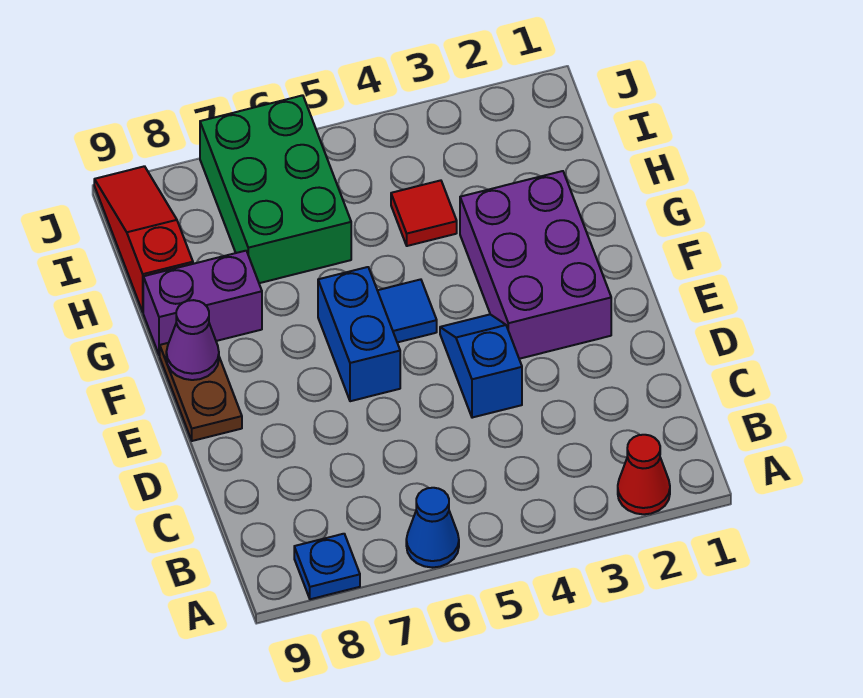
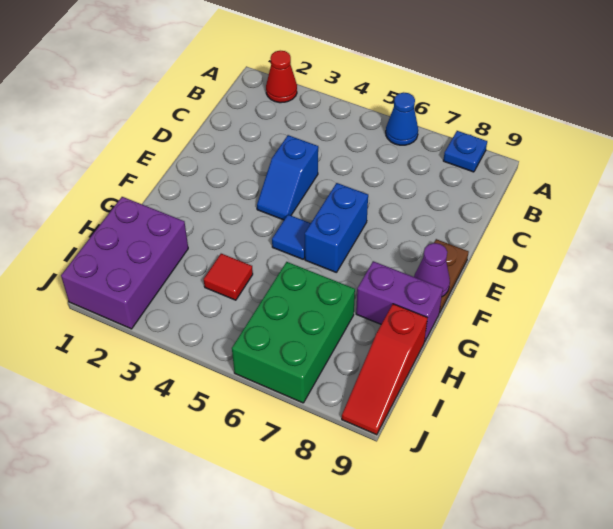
purple 2x3 brick [460,171,611,359] -> purple 2x3 brick moved to [61,197,188,329]

